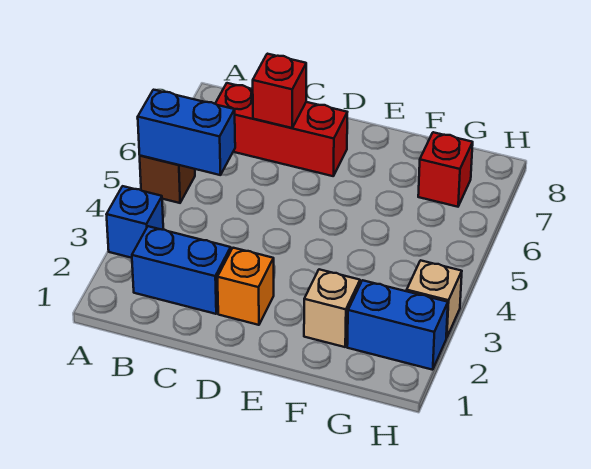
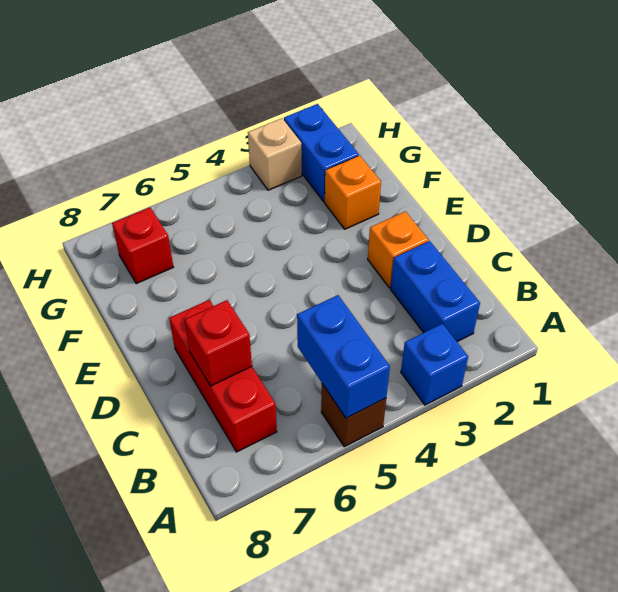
tan 1x1 brick [304,269,360,347] -> orange 1x1 brick [325,156,381,229]

